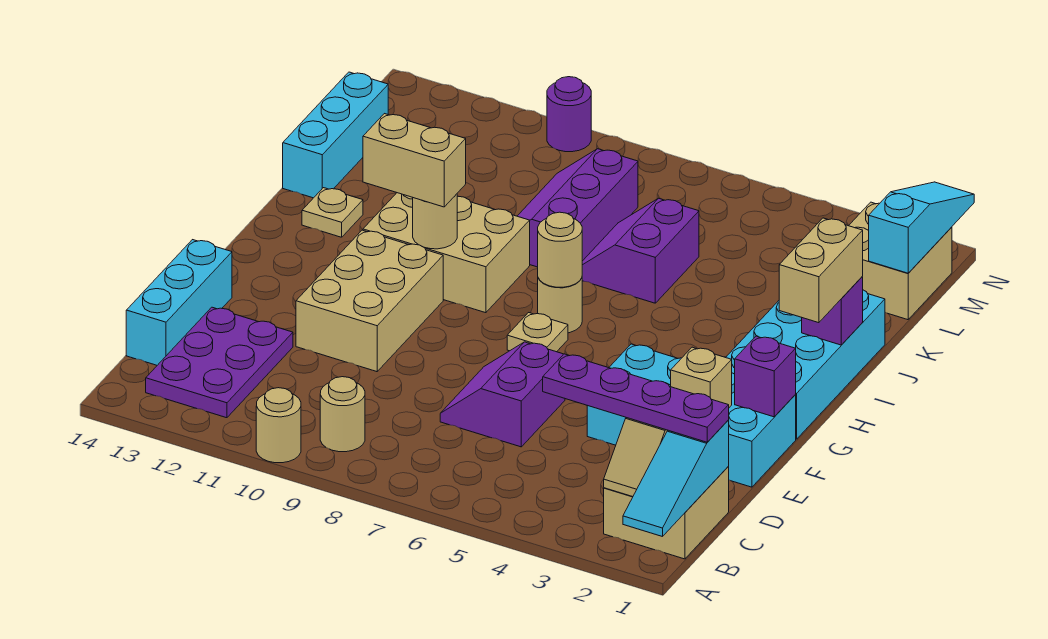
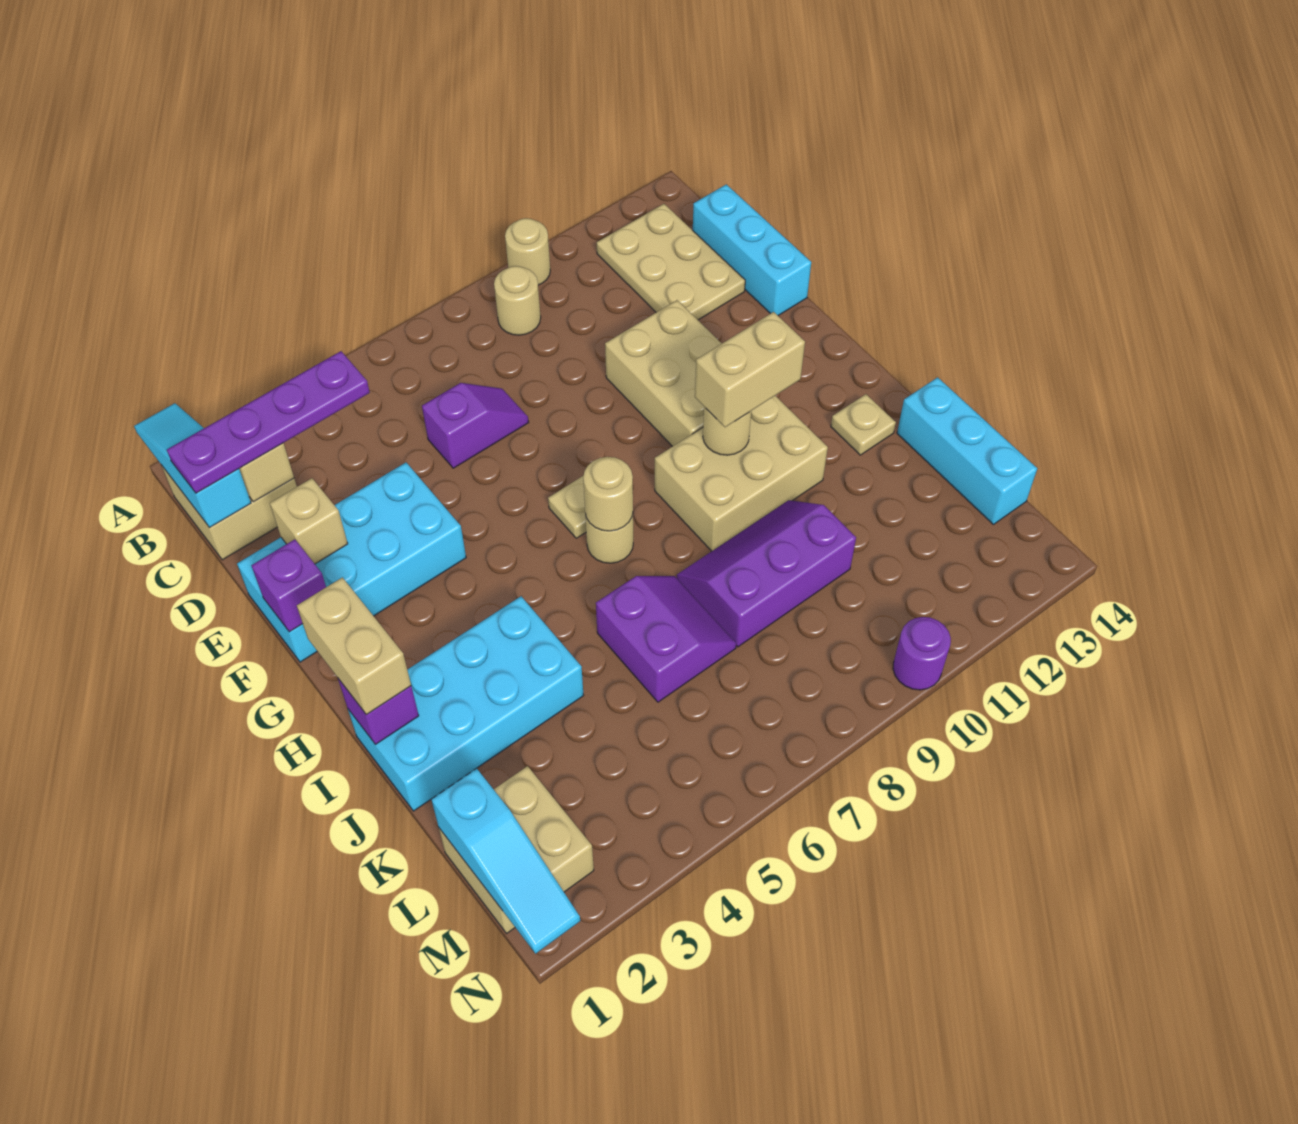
purple 2x3 plate [146,307,293,418] -> tan 2x3 plate [597,204,745,320]
purple 2x2 slope [440,342,565,447] -> purple 1x2 slope [422,383,529,468]
cyan 2x4 brick [726,290,885,439] -> cyan 2x4 brick turned to [348,596,584,811]
purple 2x3 slope [518,149,638,267] -> purple 2x3 slope turned to [677,500,856,647]

